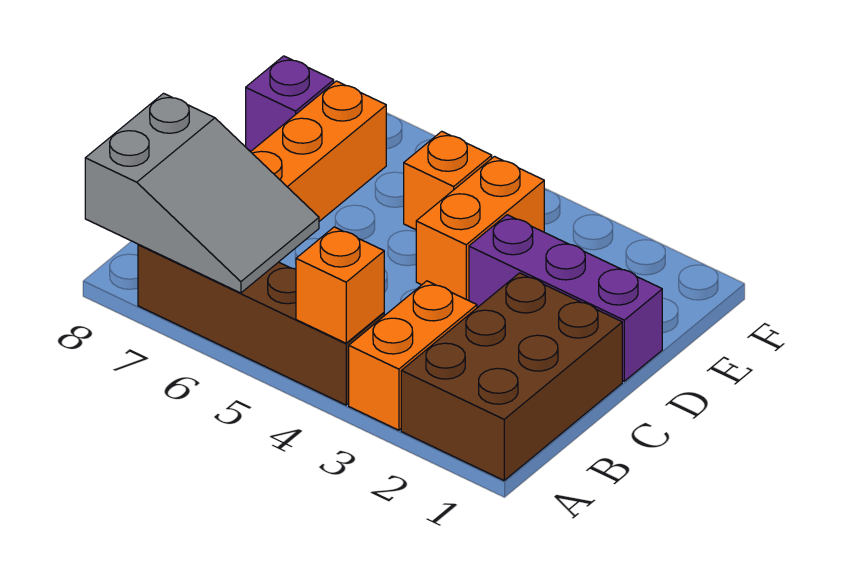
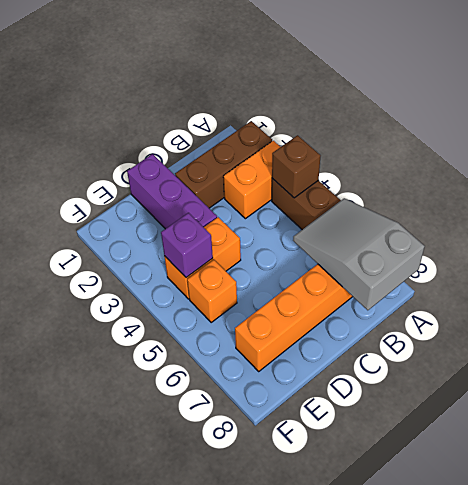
brown 2x3 brick [401,273,622,480] -> brown 1x3 brick [175,121,272,208]
orange 1x1 brick [296,227,384,343] -> brown 1x1 brick [272,135,320,198]
purple 1x1 brick [246,56,334,151] -> purple 1x1 brick moved to [161,213,213,278]

